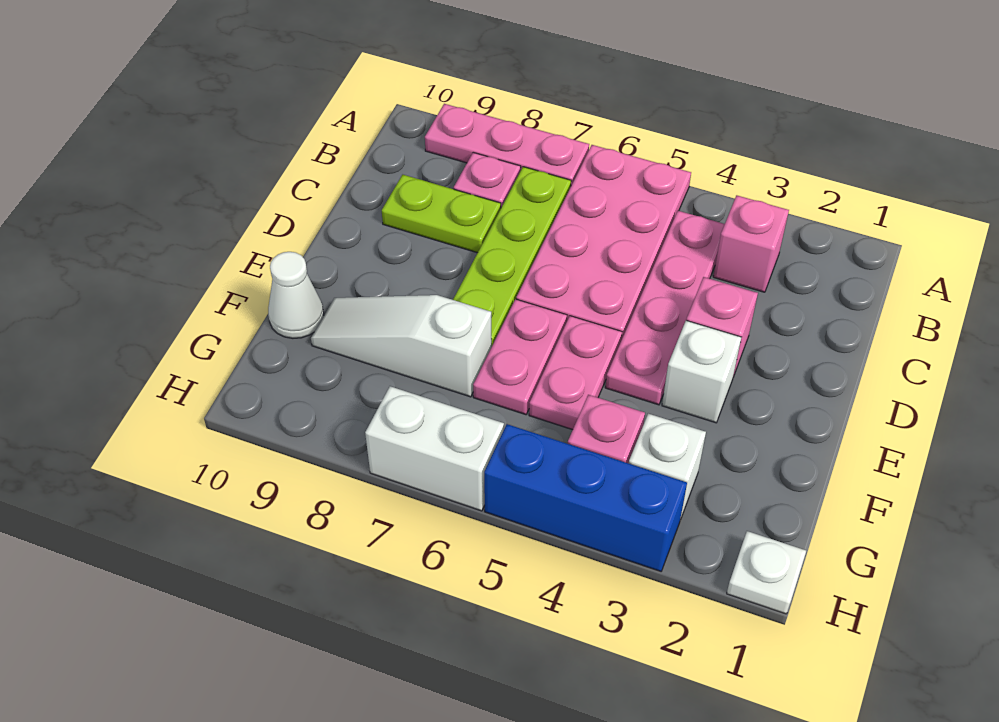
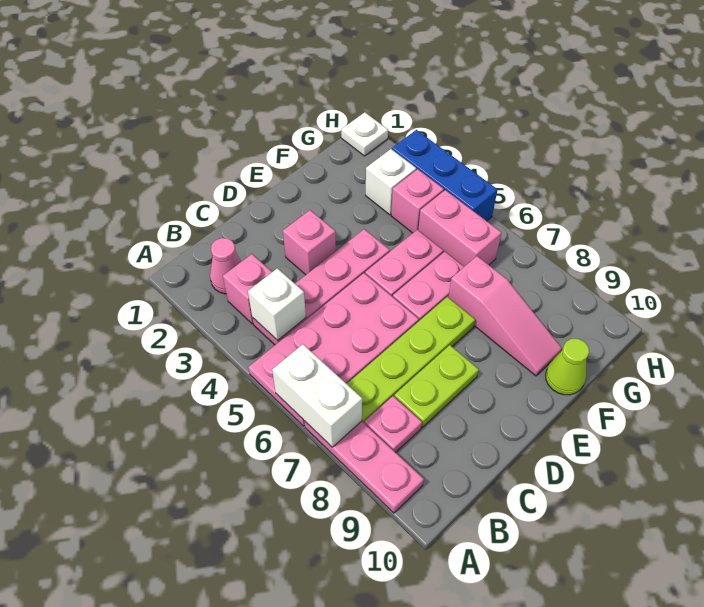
none -> pink 1x1 cone [210,238,241,294]
lime 1x2 plate [382,175,501,253] -> lime 1x2 plate turned to [394,345,479,427]
white 1x1 brick [662,321,741,423] -> white 1x1 brick moved to [248,268,306,340]
white 1x3 slope [311,295,492,397] -> pink 1x3 slope [448,256,562,376]
white 1x1 cone [268,252,324,338] -> lime 1x1 cone [546,339,589,395]
none -> pink 1x2 brick [418,190,502,267]
white 1x2 brick [365,386,504,511] -> white 1x2 brick moved to [272,344,362,447]

